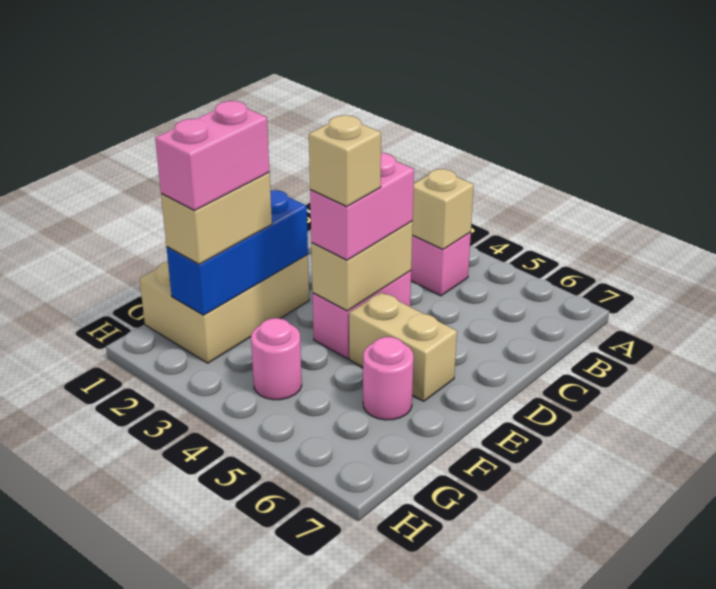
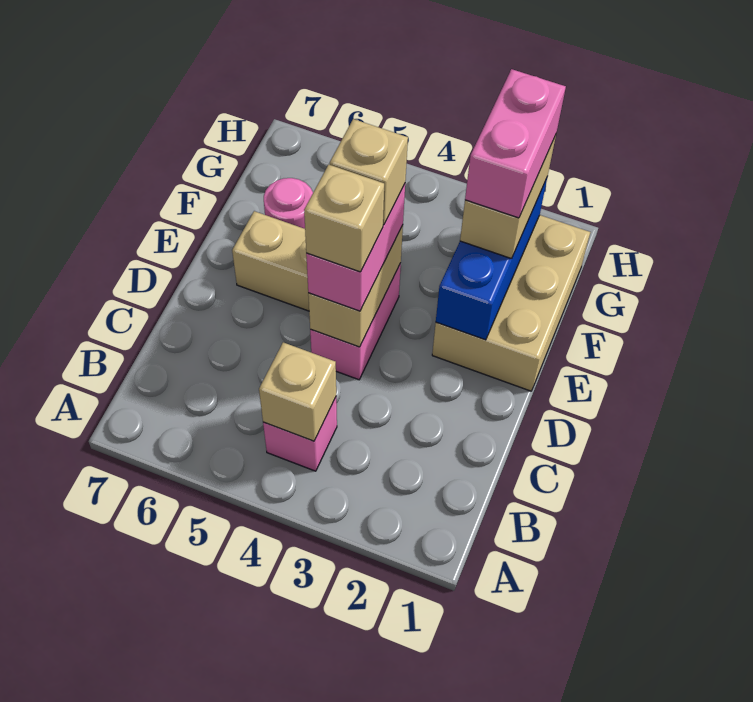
none -> tan 1x1 brick [304,165,384,272]
pink 1x1 round brick [251,318,302,400] -> none

